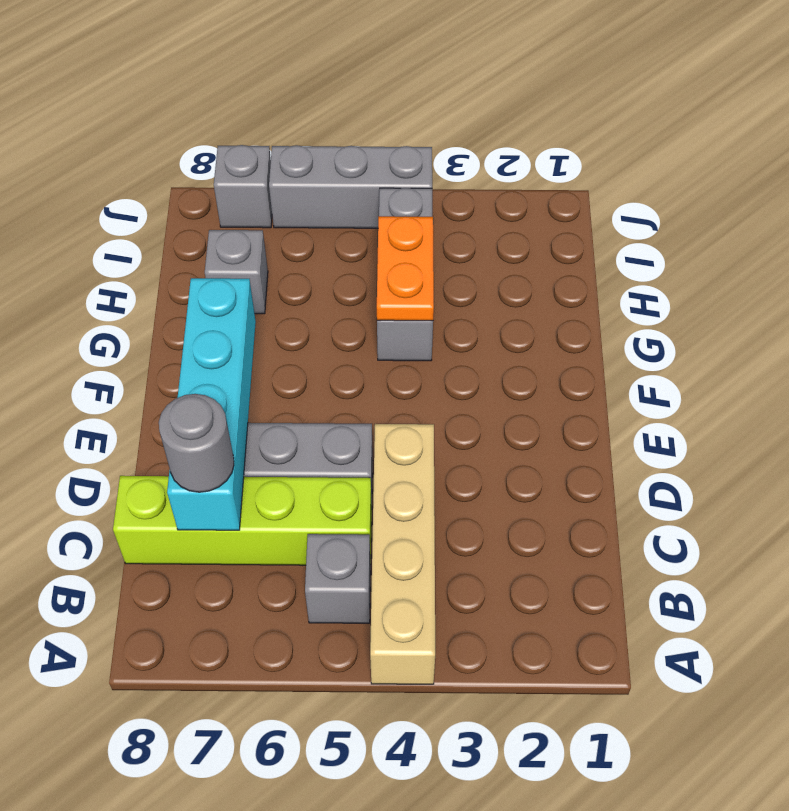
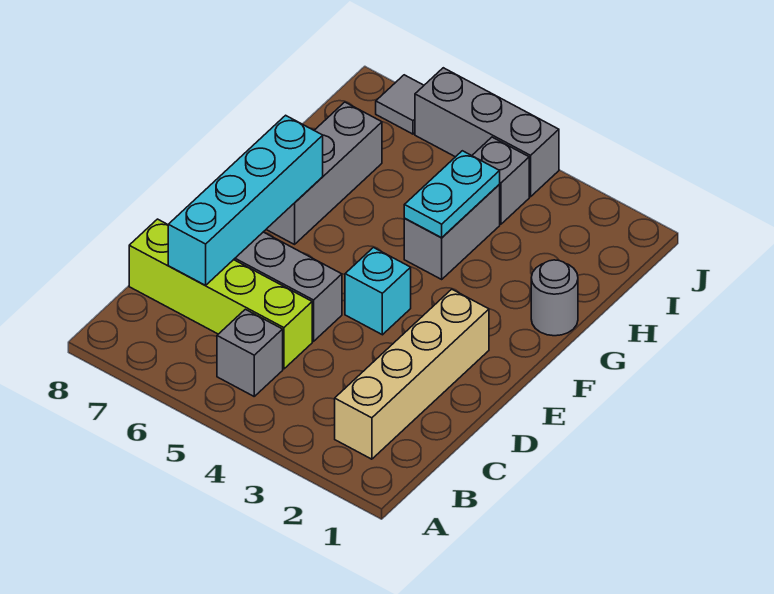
tan 1x4 brick [370,424,435,684] -> tan 1x4 brick moved to [335,289,489,459]
grey 1x1 round brick [159,394,234,492] -> grey 1x1 round brick moved to [531,260,578,336]
none -> cyan 1x1 brick [345,248,411,335]
orange 1x2 plate [377,216,434,321] -> cyan 1x2 plate [404,151,500,238]
grey 1x1 brick [205,230,268,314] -> grey 1x3 brick [266,102,382,244]
grey 1x1 brick [214,145,272,228] -> grey 1x1 tile [376,75,424,134]

